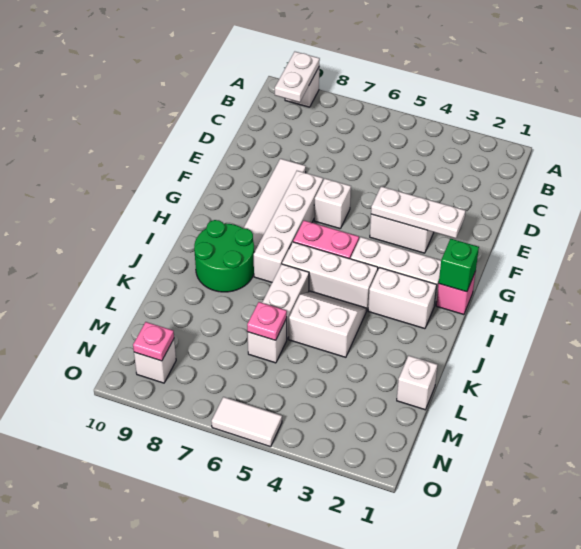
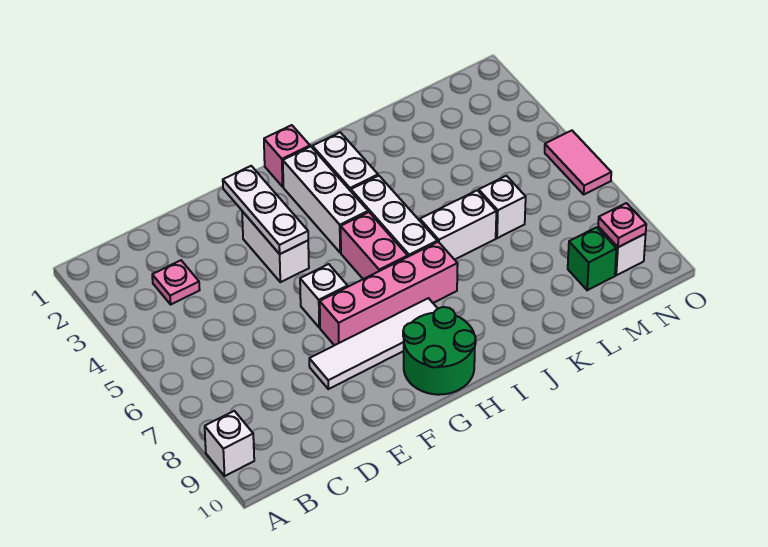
white 1x2 plate [275,52,320,102] -> none
white 1x4 brick [254,171,323,282] -> pink 1x4 brick [320,242,458,345]
green 1x1 brick [439,239,479,292] -> green 1x1 brick moved to [568,227,616,290]
green 2x2 round brick [194,220,254,292] -> green 2x2 round brick moved to [403,307,476,395]
white 2x2 slope [289,291,366,357] -> none
white 1x1 brick [397,356,437,410] -> none
pink 1x1 plate [247,302,287,340] -> pink 1x1 plate moved to [152,260,200,304]
white 1x2 tile [211,397,282,447] -> pink 1x2 tile [545,131,611,194]

